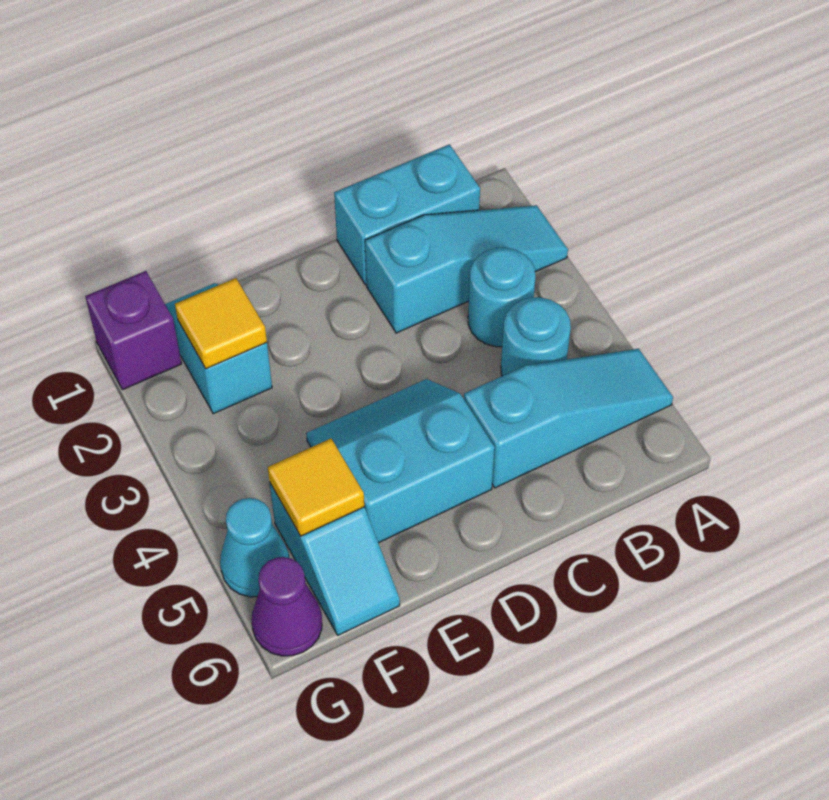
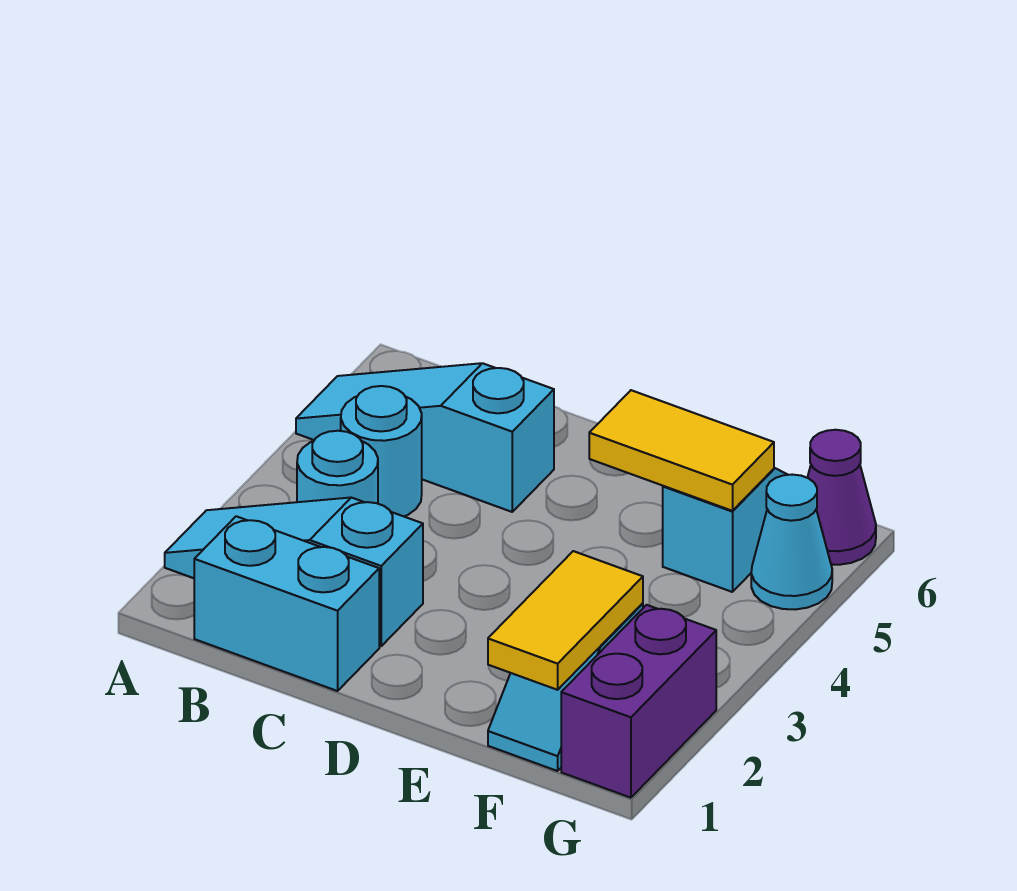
cyan 2x2 slope [306,379,495,543] -> none
yellow 1x1 tile [175,278,267,369] -> yellow 1x2 tile [488,551,643,690]
yellow 1x1 tile [268,439,364,536] -> yellow 1x2 tile [589,390,774,511]
purple 1x1 brick [85,271,182,390] -> purple 1x2 brick [561,605,716,798]

